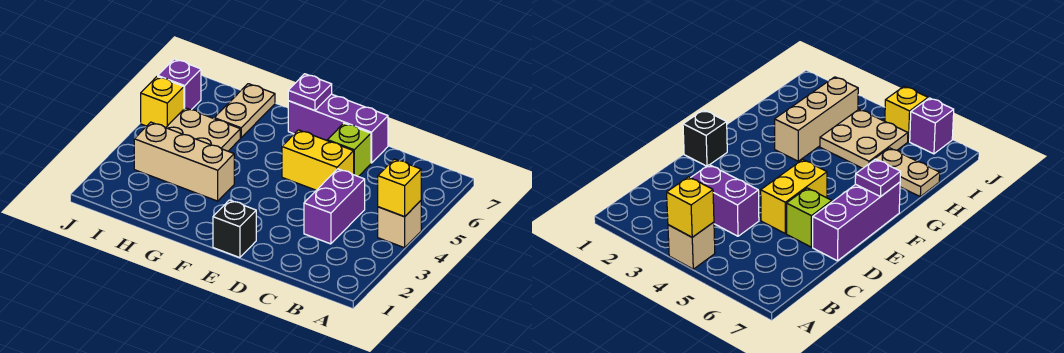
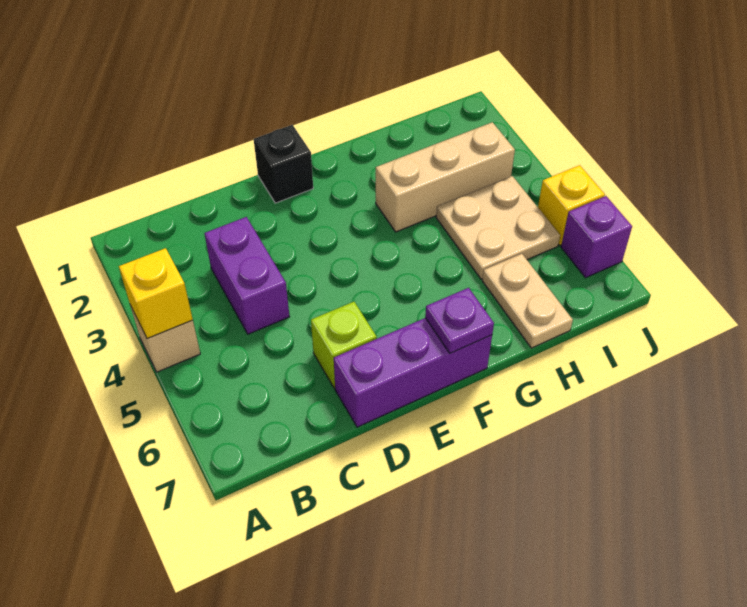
yellow 1x2 brick [282,130,354,190] -> none

